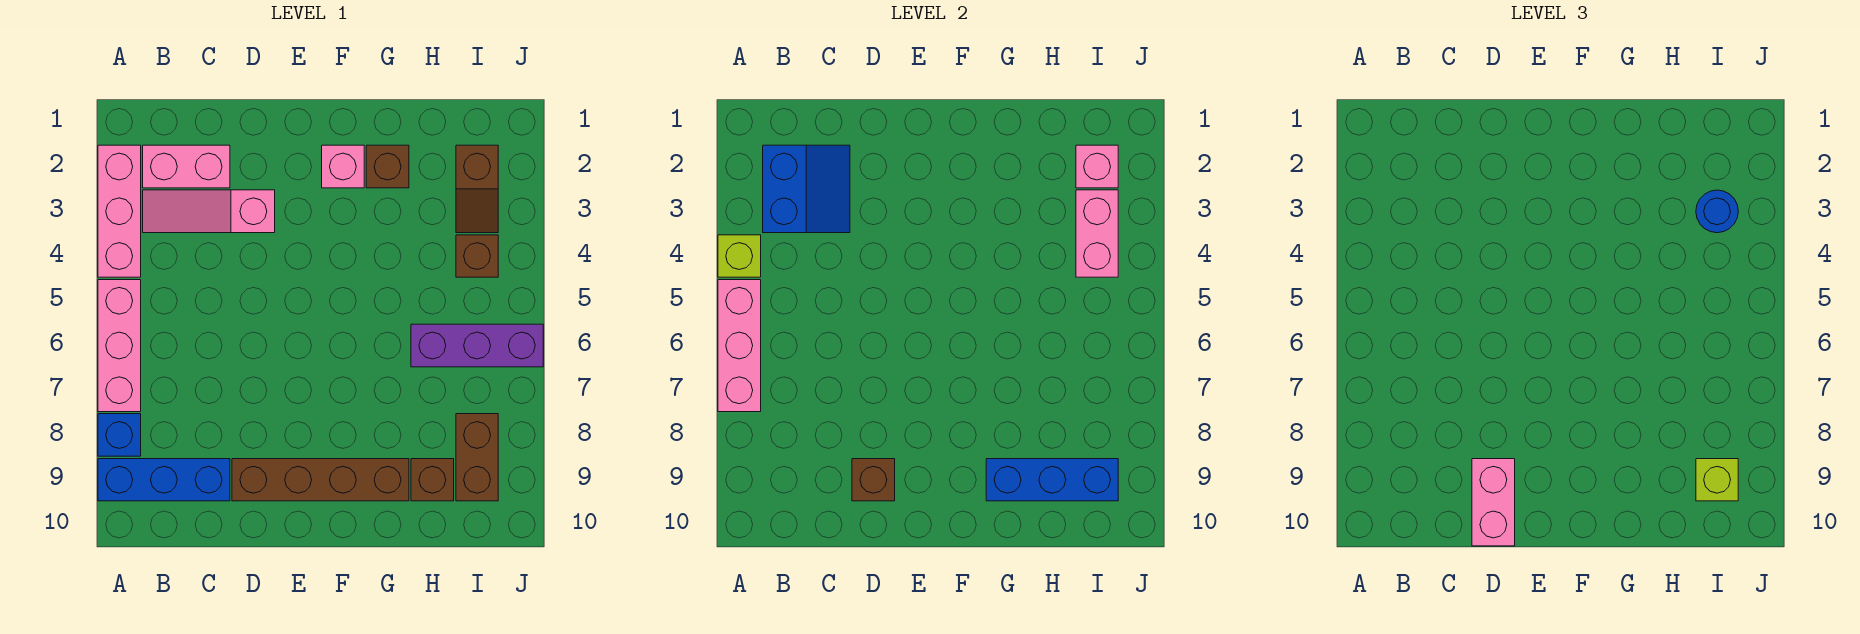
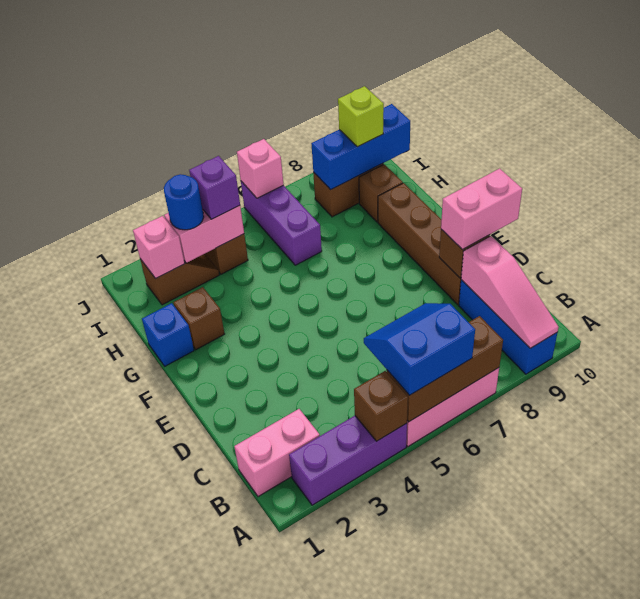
pink 1x3 brick [98,145,141,277] -> purple 1x3 brick [289,416,407,505]
lime 1x1 brick [718,235,761,277] -> brown 1x1 brick [354,371,408,441]
pink 1x3 brick [718,280,761,412] -> brown 1x3 brick [387,316,503,422]
blue 1x1 brick [98,414,141,456] -> blue 1x1 brick moved to [142,303,194,366]
pink 1x2 brick [143,145,230,188] -> pink 1x2 brick turned to [234,409,320,497]
blue 2x2 slope [763,145,850,233] -> blue 2x2 slope moved to [364,303,475,395]
pink 1x3 slope [143,190,275,233] -> pink 1x3 slope moved to [461,236,559,348]
pink 1x1 brick [322,145,364,188] -> pink 1x1 brick moved to [237,139,284,198]
blue 1x3 brick [986,459,1118,501] -> blue 1x3 brick turned to [311,104,410,190]
none -> purple 1x1 brick [189,156,240,219]

